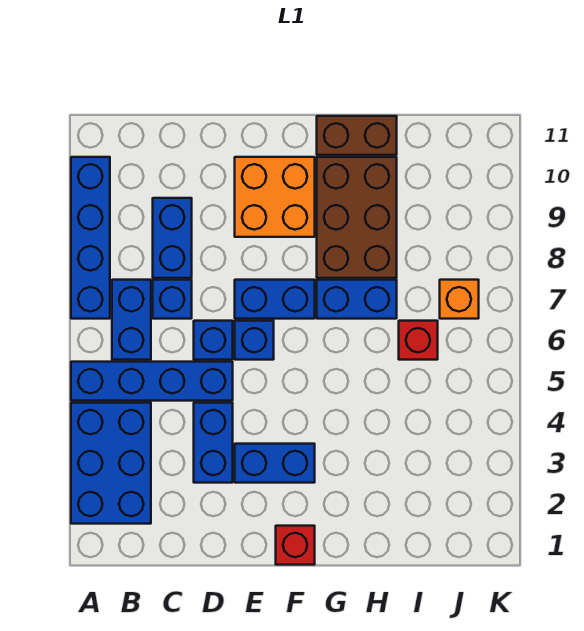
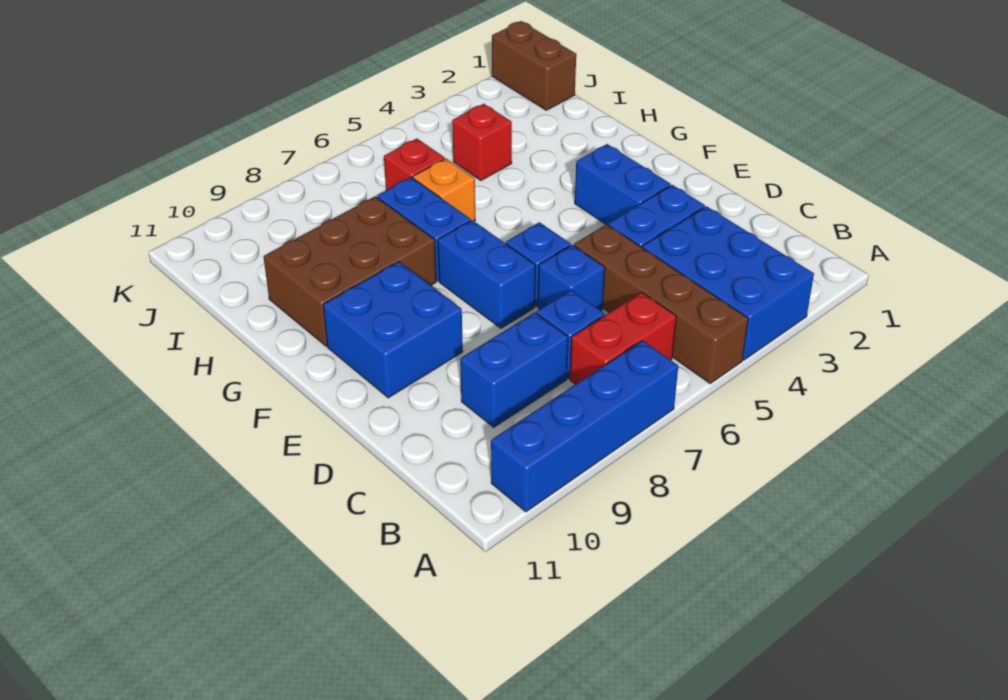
blue 2x3 brick [71,403,151,524] -> blue 2x3 brick turned to [642,206,814,360]
blue 1x4 brick [71,362,233,401] -> brown 1x4 brick [574,224,748,383]
blue 1x2 brick [112,280,151,360] -> red 1x2 brick [570,292,676,384]
orange 2x2 brick [235,157,315,237] -> blue 2x2 brick [323,262,463,398]
red 1x1 brick [276,526,315,565] -> red 1x1 brick moved to [452,104,512,180]
brown 1x2 brick [317,116,397,155] -> brown 1x2 brick moved to [492,21,576,110]
orange 1x1 brick [440,280,479,319] -> orange 1x1 brick moved to [413,159,475,221]

